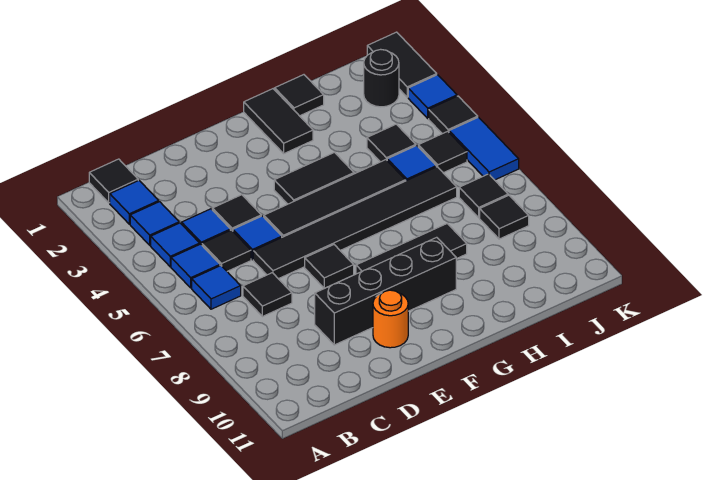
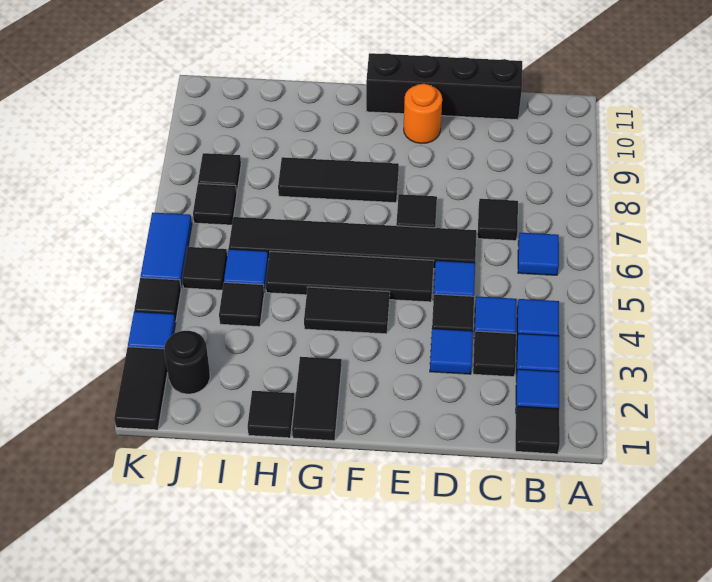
blue 1x1 tile [171,244,220,288] -> blue 1x1 tile moved to [430,329,473,374]
black 1x1 tile [202,230,251,271] -> black 1x1 tile moved to [473,331,516,377]
black 1x4 brick [315,237,456,345] -> black 1x4 brick moved to [366,53,522,120]

